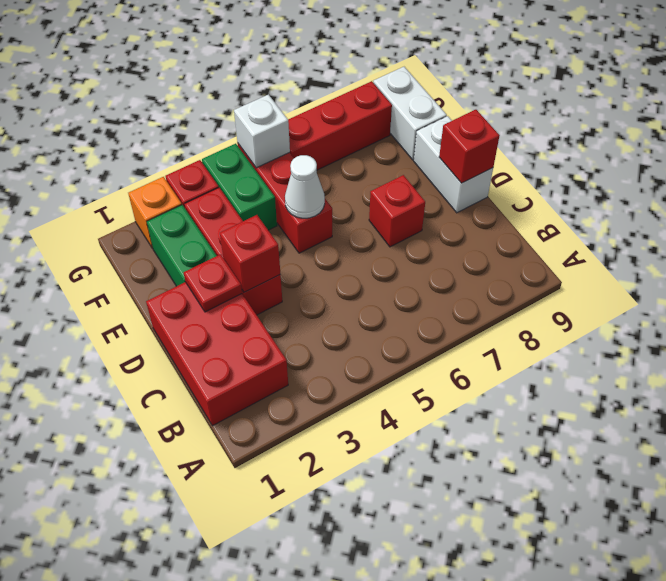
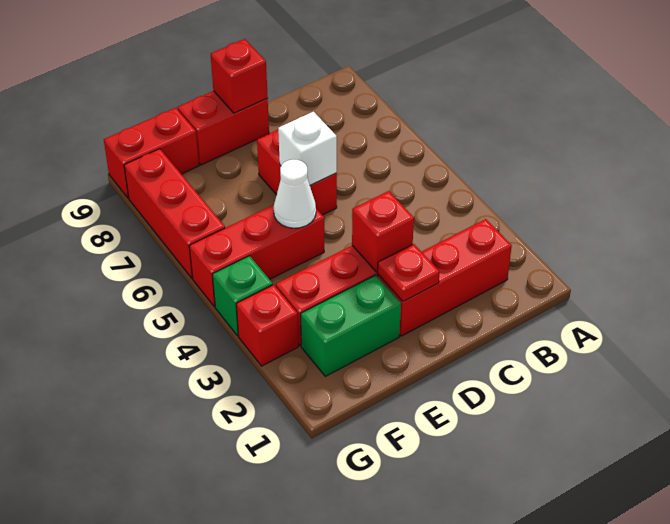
red 2x3 brick [146,282,288,426] -> red 1x3 brick [378,219,512,336]
red 1x1 brick [369,175,425,247] -> red 1x2 brick [257,130,337,215]
white 1x2 brick [414,116,493,213] -> red 1x2 brick [178,91,269,165]
green 1x2 brick [202,144,277,230] -> green 1x1 brick [212,256,273,336]
white 1x2 brick [373,67,447,160] -> red 1x2 brick [104,108,199,198]
orange 1x1 brick [128,177,182,248] -> none
white 1x1 brick [234,95,290,168] -> white 1x1 brick moved to [278,112,337,185]

